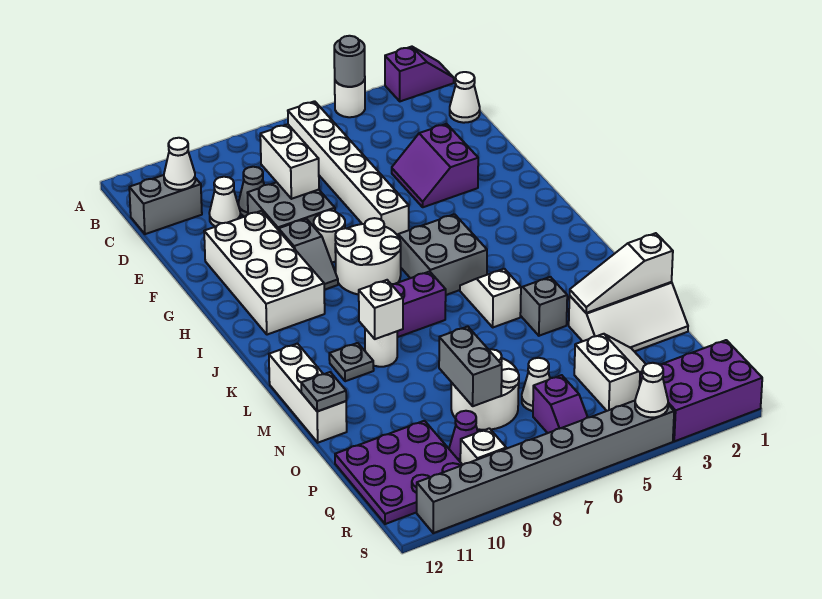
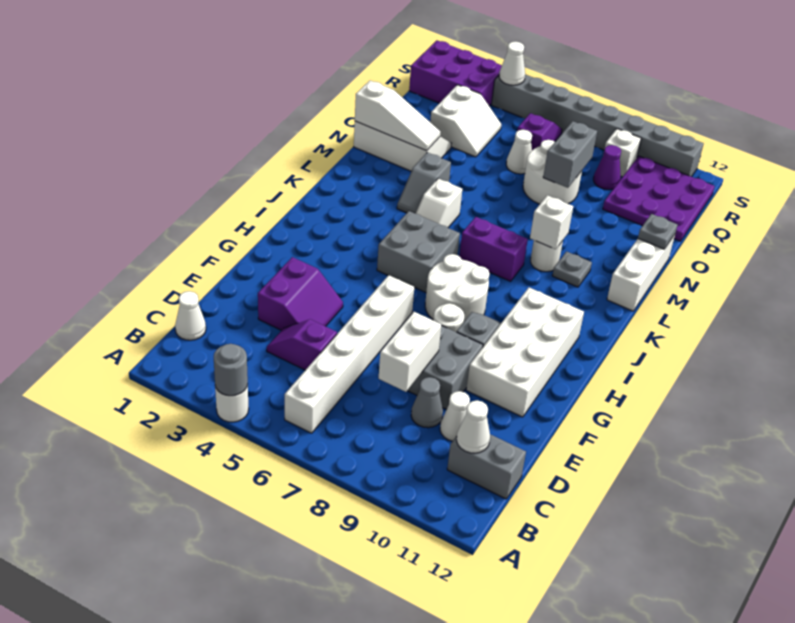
purple 1x2 slope [385,47,454,101] -> purple 1x2 slope moved to [267,319,337,370]
white 2x2 slope [574,334,646,411] -> white 2x2 slope turned to [430,85,501,157]

